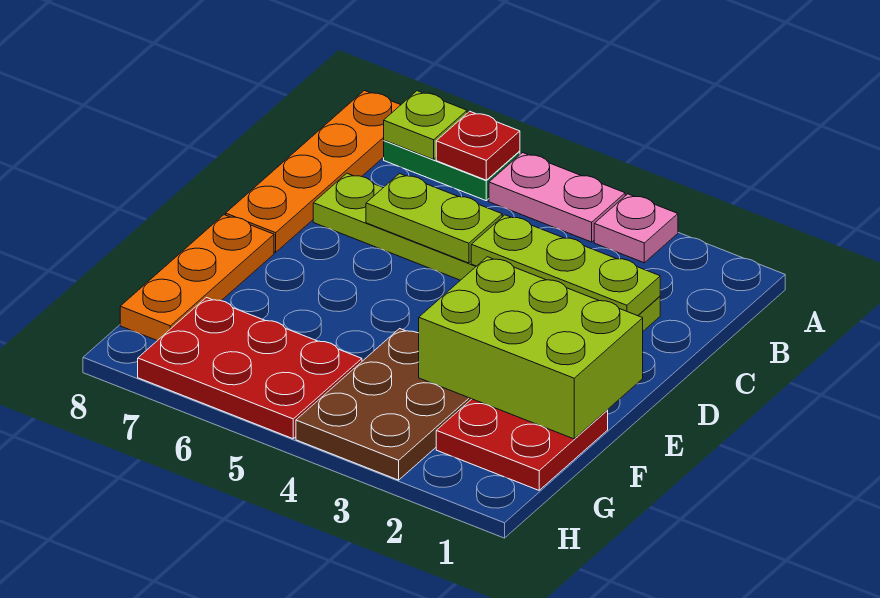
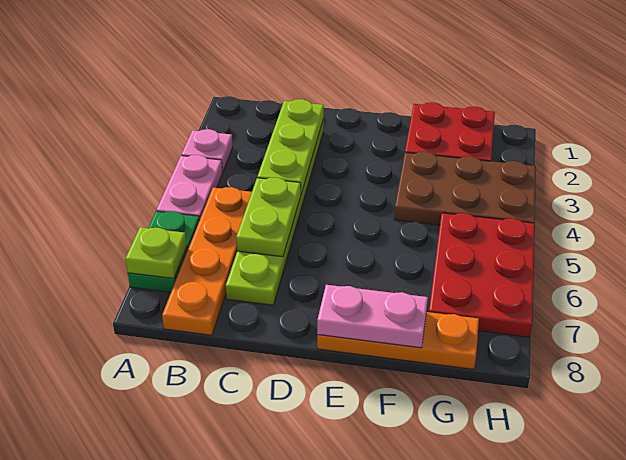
red 1x1 plate [436,111,520,180] -> none
orange 1x4 plate [226,91,400,252] -> orange 1x4 plate turned to [162,187,252,335]
lime 2x3 brick [419,257,643,439] -> none
none -> pink 1x2 plate [317,285,428,348]

